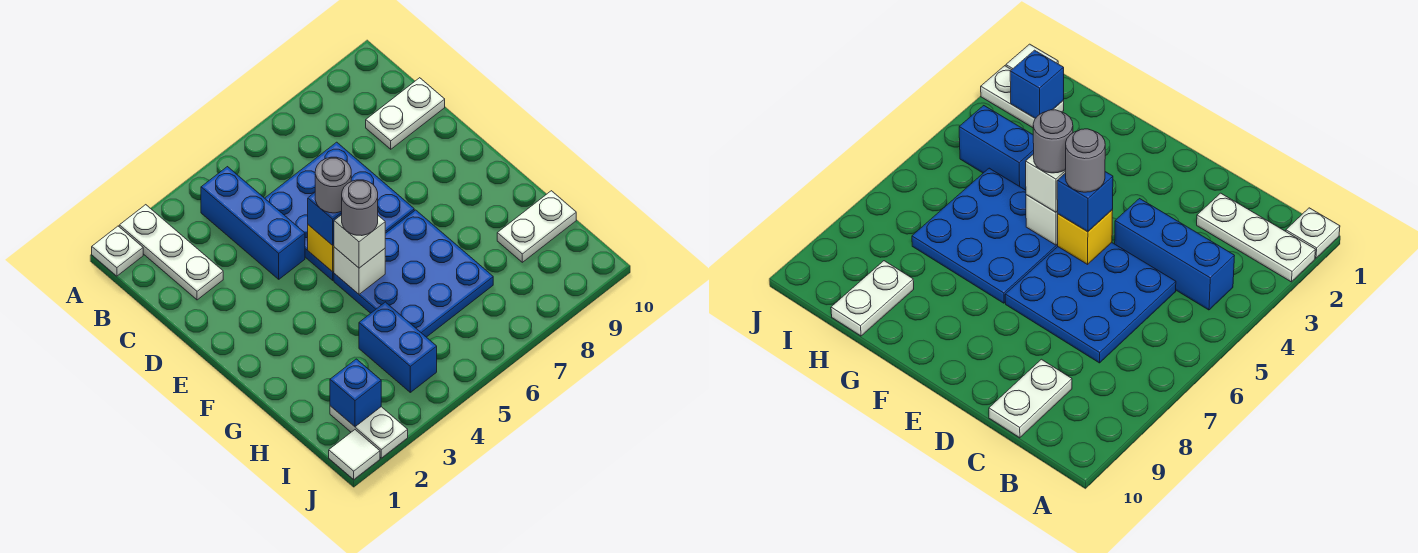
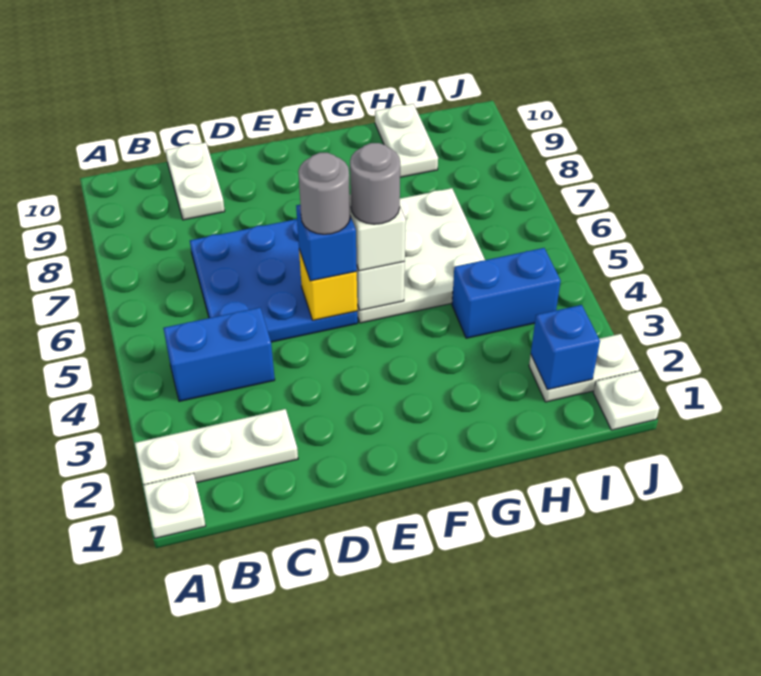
blue 1x3 brick [201,167,305,279] -> blue 1x2 brick [163,308,275,401]
blue 3x3 plate [334,210,493,337] -> white 3x3 plate [357,188,485,323]
white 1x1 tile [329,430,380,479] -> white 1x1 plate [593,371,659,430]

